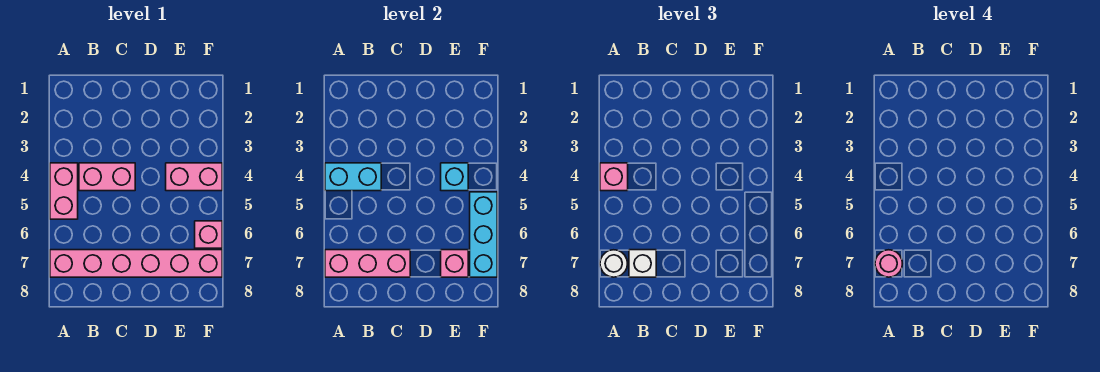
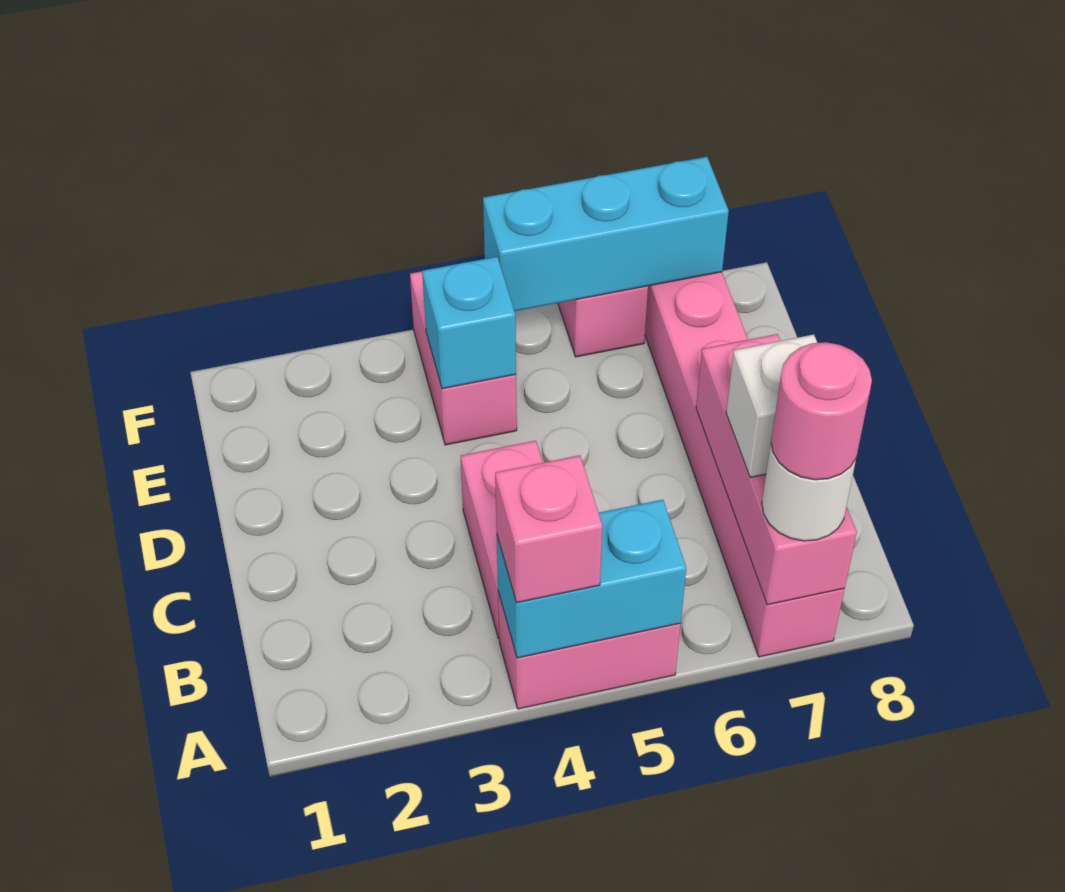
cyan 1x2 brick [325,163,381,191] -> cyan 1x2 brick turned to [497,500,686,658]
pink 1x1 brick [441,250,468,277] -> none

